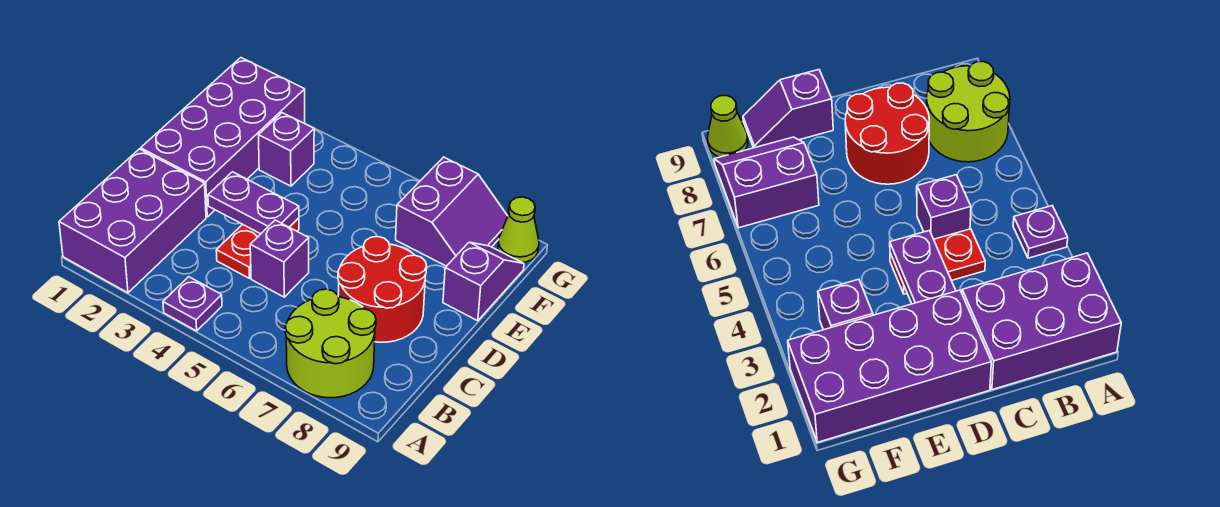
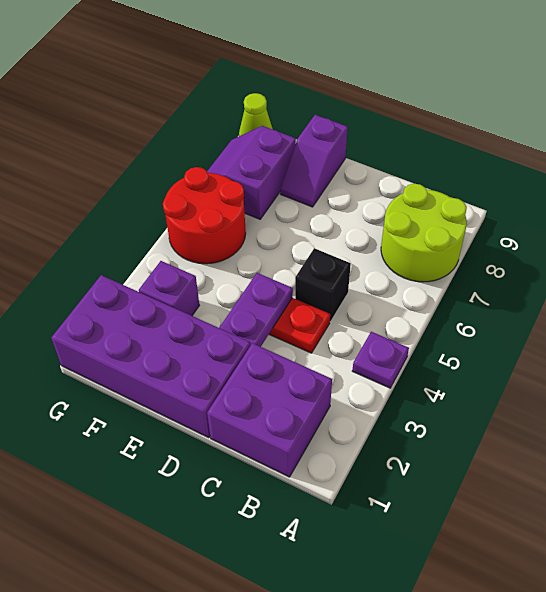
purple 2x3 brick [59,149,206,293] -> purple 2x2 brick [207,343,332,477]
purple 1x1 brick [250,220,309,297] -> black 1x1 brick [295,248,351,322]
red 2x2 round brick [338,237,427,342] -> red 2x2 round brick moved to [163,167,246,264]
purple 1x2 slope [443,242,524,321] -> purple 1x2 slope turned to [280,115,348,207]
purple 2x2 slope [396,157,508,266] -> purple 2x2 slope turned to [207,126,296,219]

